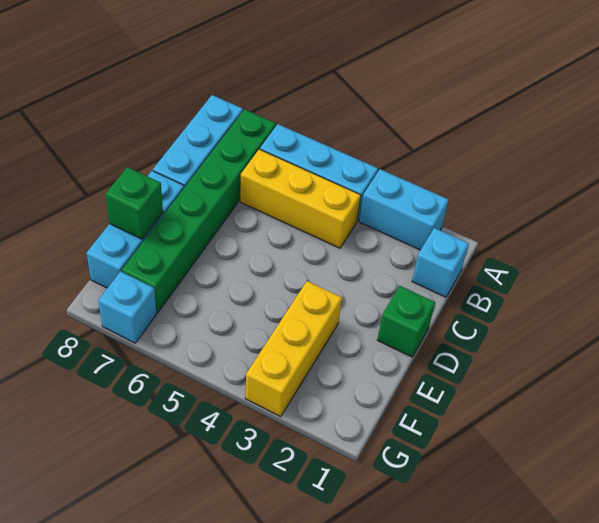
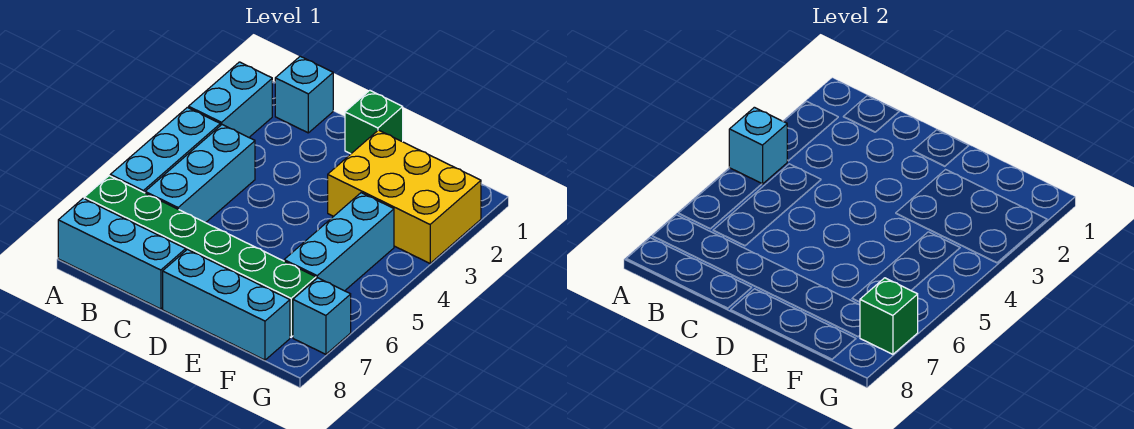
none -> cyan 1x1 brick [729,107,787,184]
yellow 1x3 brick [240,149,361,248] -> cyan 1x3 brick [145,125,255,223]
yellow 1x3 brick [245,281,342,417] -> yellow 2x3 brick [328,130,481,263]
green 1x1 brick [106,167,163,239] -> green 1x1 brick moved to [860,278,918,354]
none -> cyan 1x3 brick [284,193,394,291]

